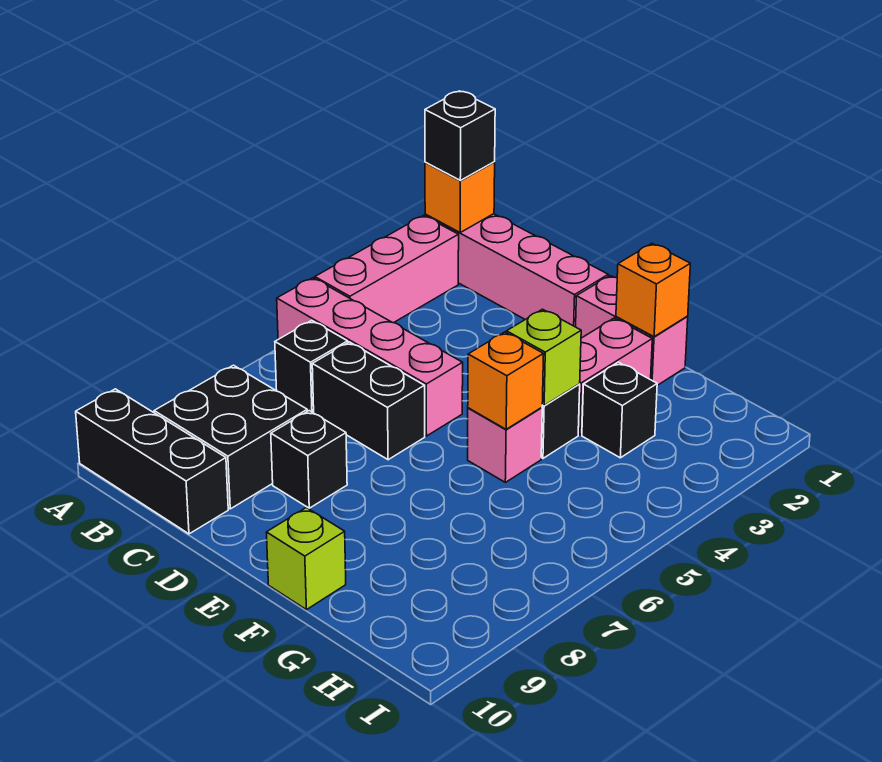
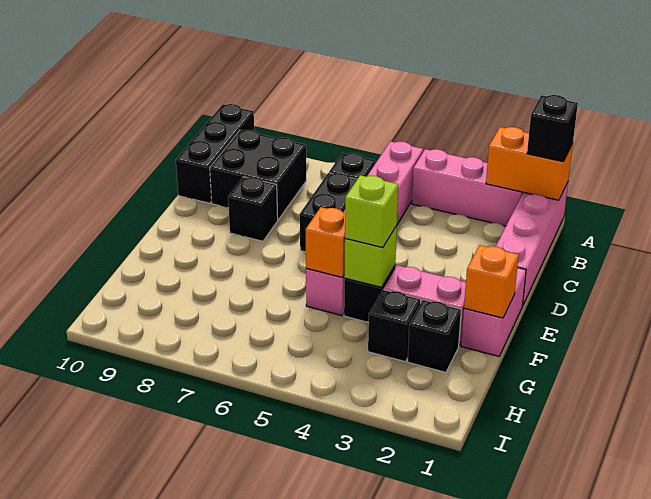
orange 1x1 brick [425,162,495,232] -> orange 1x2 brick [486,127,573,200]
lime 1x1 brick [266,508,346,610] -> lime 1x1 brick moved to [345,175,398,248]
none -> black 1x1 brick [408,300,461,372]

